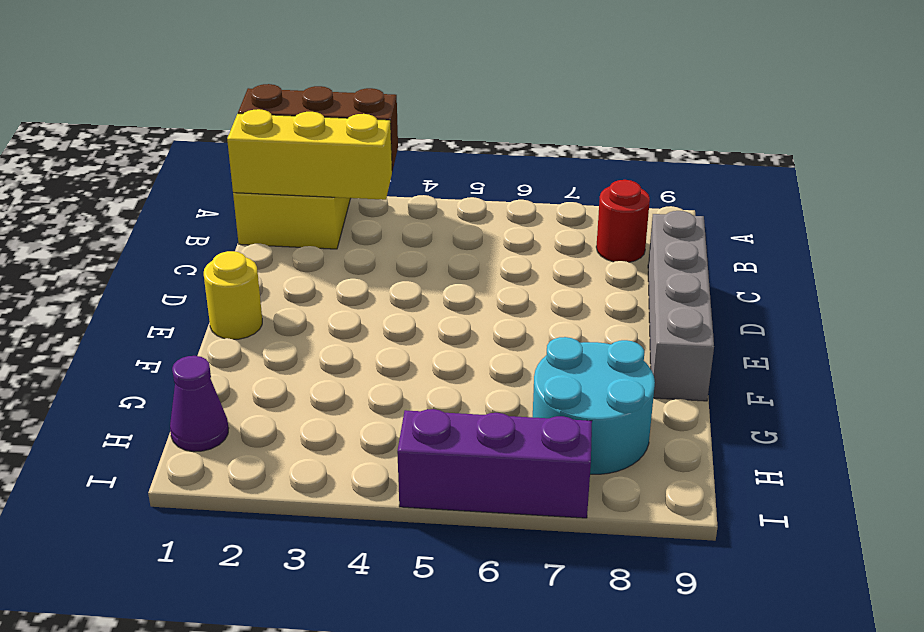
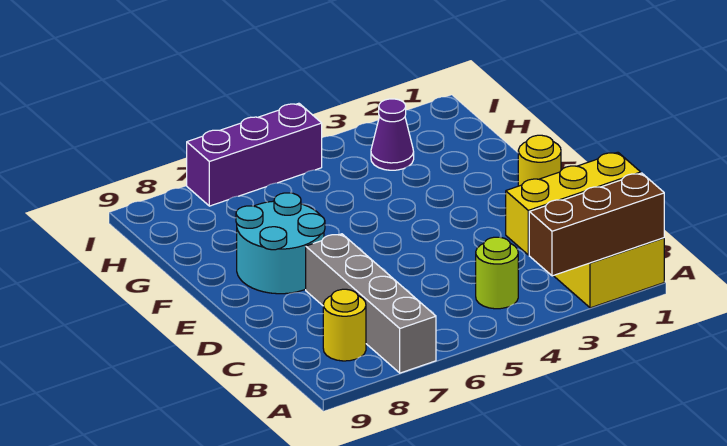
none -> lime 1x1 round brick [476,237,518,309]
red 1x1 round brick [596,180,650,262] -> yellow 1x1 round brick [323,289,366,361]
grey 1x4 brick [648,211,714,401] -> grey 1x4 brick moved to [306,234,436,373]
cyan 2x2 round brick [533,337,655,474] -> cyan 2x2 round brick moved to [236,193,325,294]
purple 1x1 cone [170,356,229,452] -> purple 1x1 cone moved to [371,99,414,170]

